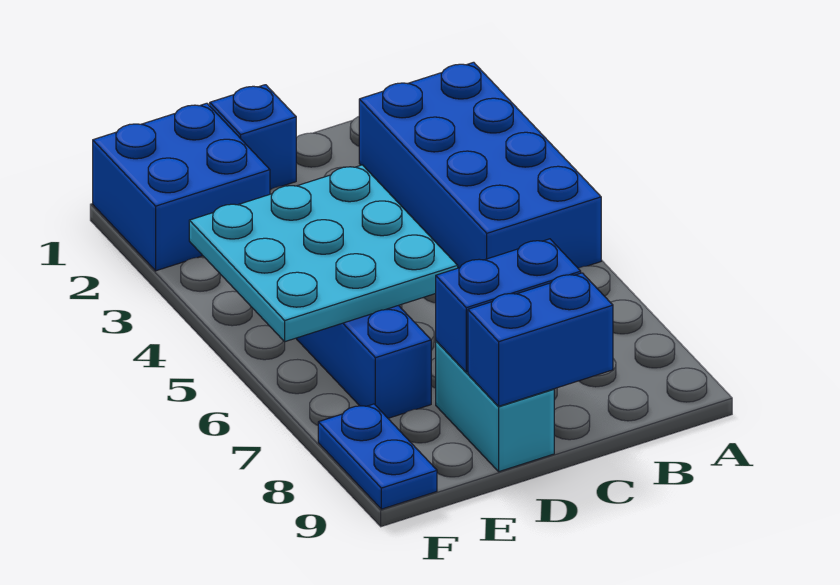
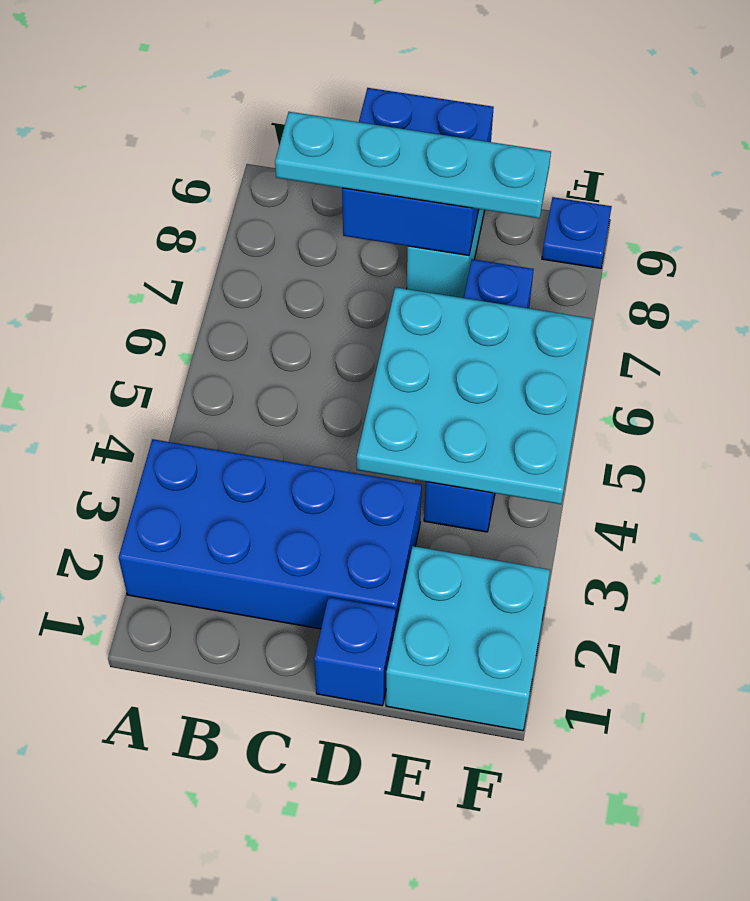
blue 2x4 brick [359,62,601,268] -> blue 2x4 brick turned to [119,439,422,629]
none -> cyan 1x4 plate [275,112,551,218]
blue 2x2 brick [93,103,270,271] -> cyan 2x2 brick [386,546,550,731]
blue 1x2 plate [318,404,437,509] -> blue 1x1 plate [542,197,612,268]

